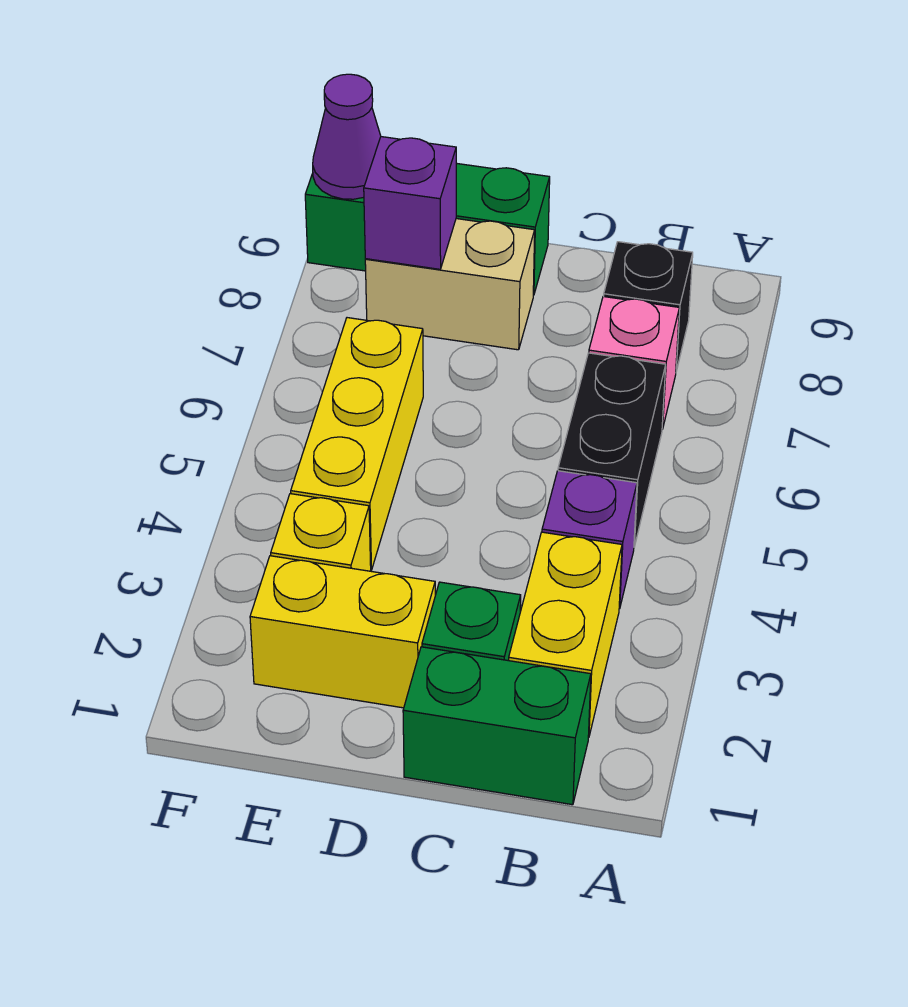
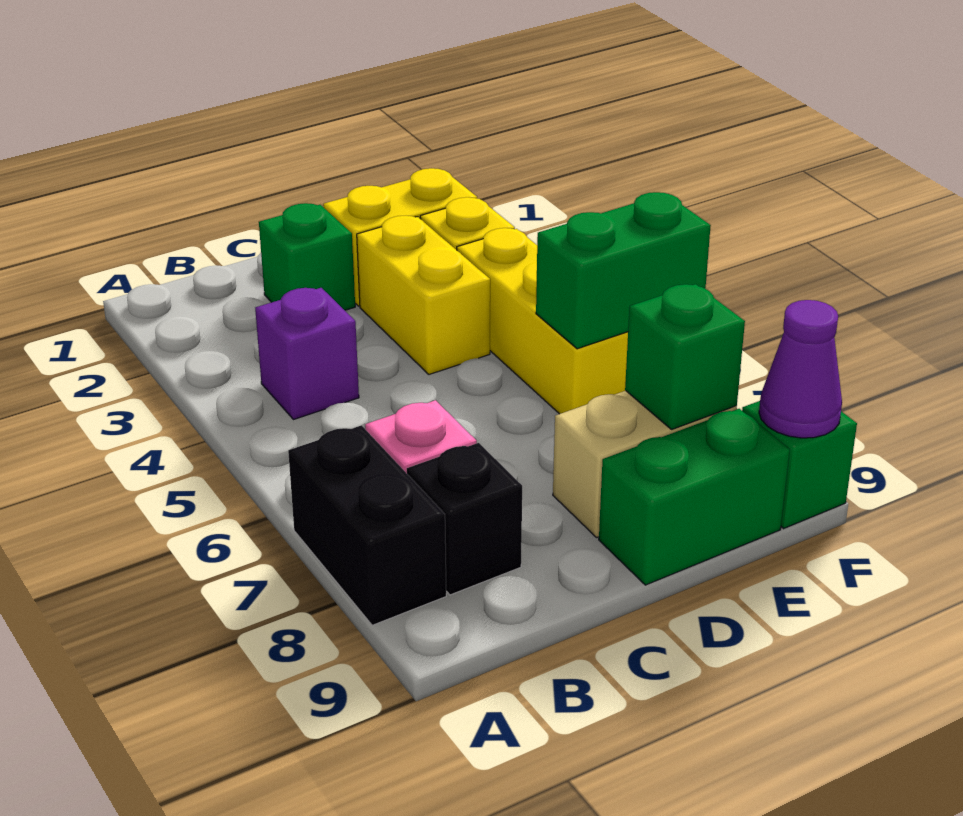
green 1x2 brick [403,647,591,805] -> green 1x2 brick moved to [536,192,711,349]
yellow 1x2 brick [509,532,622,738] -> yellow 1x2 brick moved to [357,216,490,374]
black 1x2 brick [558,353,666,547] -> black 1x2 brick moved to [288,425,446,625]
purple 1x1 brick [364,137,456,269] -> green 1x1 brick [625,284,745,429]

